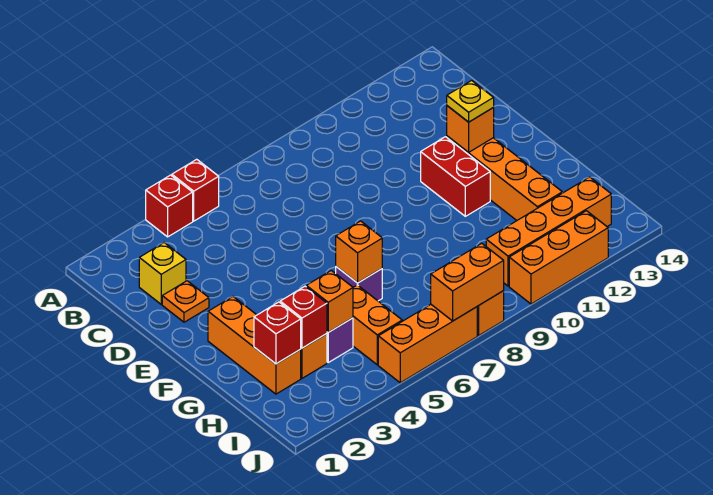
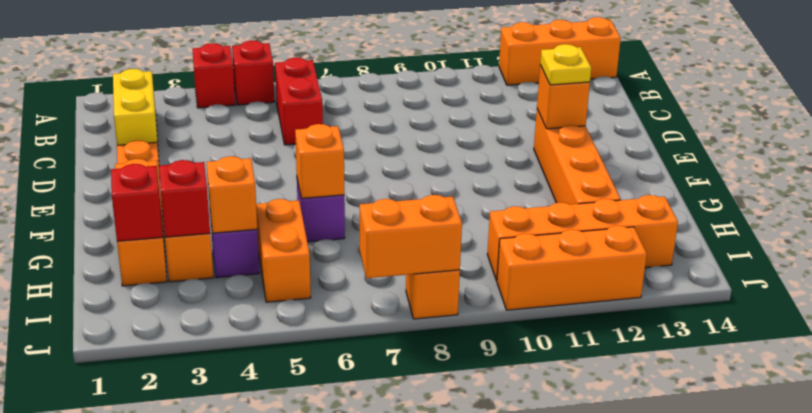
yellow 1x1 brick [139,243,186,304] -> yellow 1x2 brick [113,69,158,145]
red 1x2 brick [421,137,490,216] -> red 1x2 brick moved to [275,57,323,145]
orange 1x3 brick [378,304,477,383] -> orange 1x3 brick moved to [499,17,621,85]

